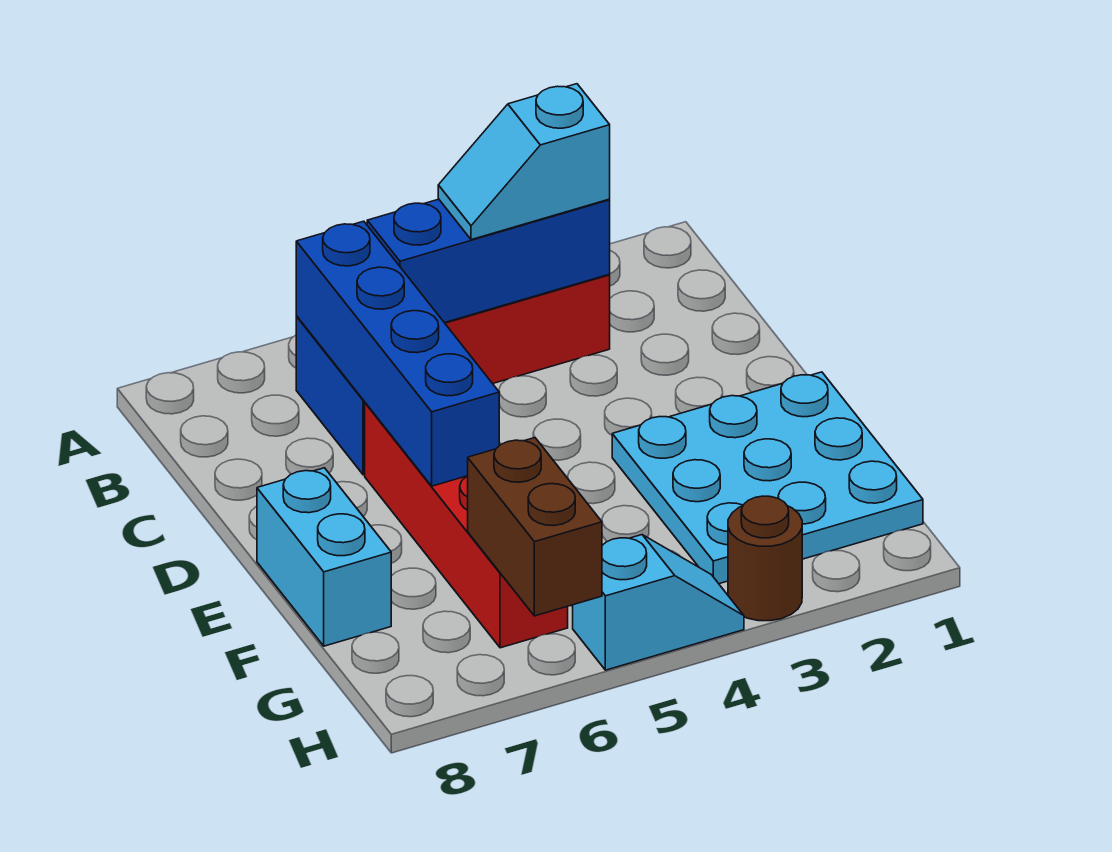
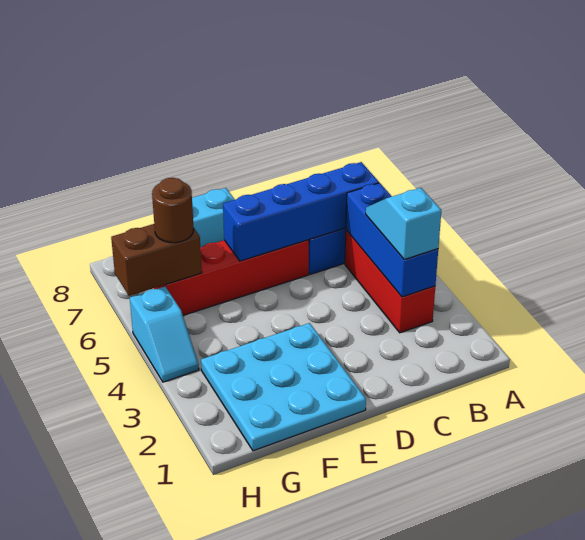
brown 1x1 round brick [728,496,802,621] -> brown 1x1 round brick moved to [152,178,194,243]

